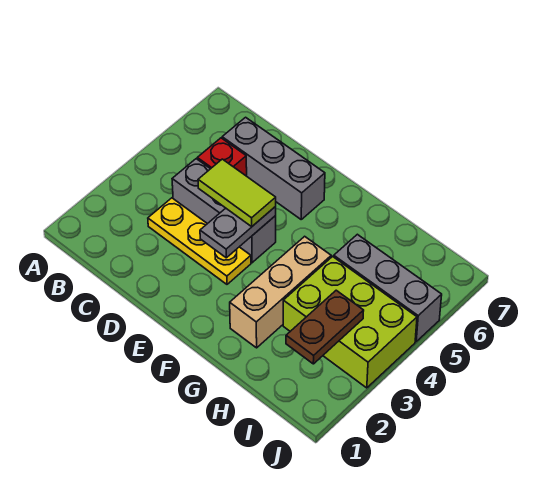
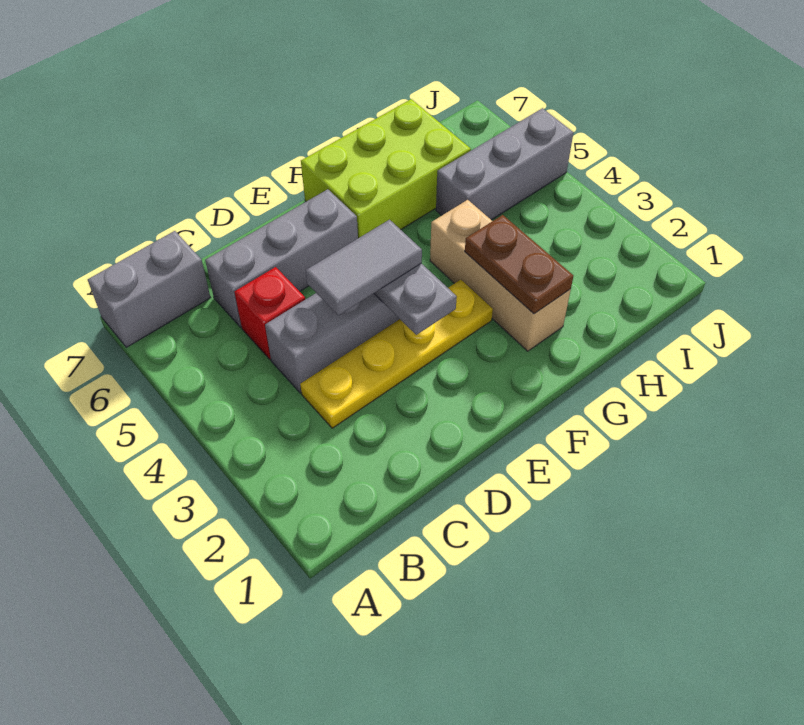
none -> grey 1x2 brick [88,231,211,347]
yellow 1x3 plate [148,198,251,284] -> yellow 1x4 plate [300,280,493,428]
lime 1x2 tile [198,159,276,226] -> grey 1x2 tile [306,220,422,315]
lime 2x3 brick [283,257,417,388] -> lime 2x3 brick moved to [301,99,471,238]
brown 1x2 plate [286,290,364,364] -> brown 1x2 plate moved to [465,215,573,314]

